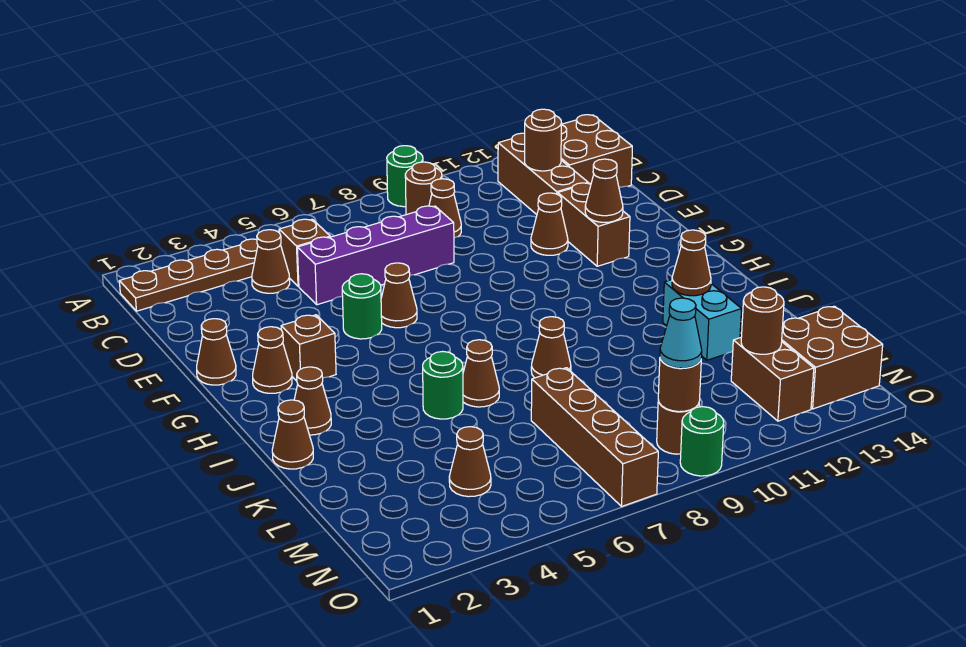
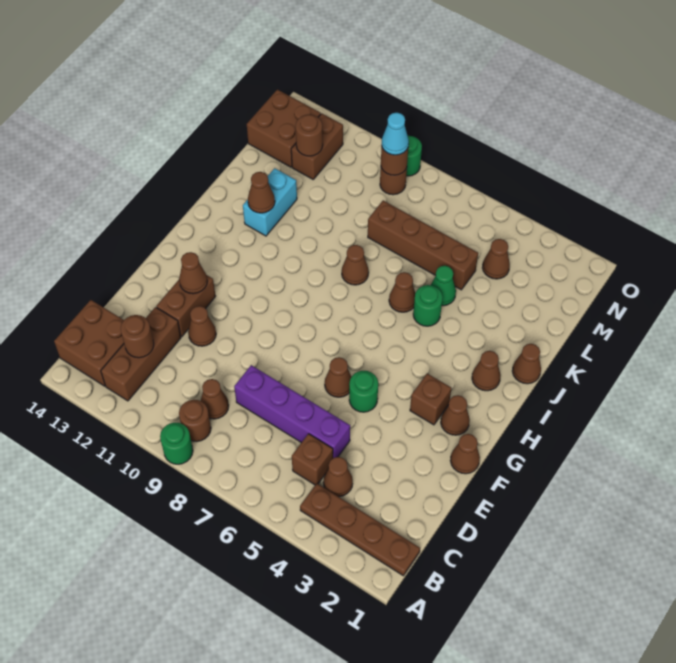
none -> green 1x1 cone [431,266,456,306]
brown 1x4 brick [531,368,658,506] -> brown 1x4 brick turned to [368,201,478,290]

